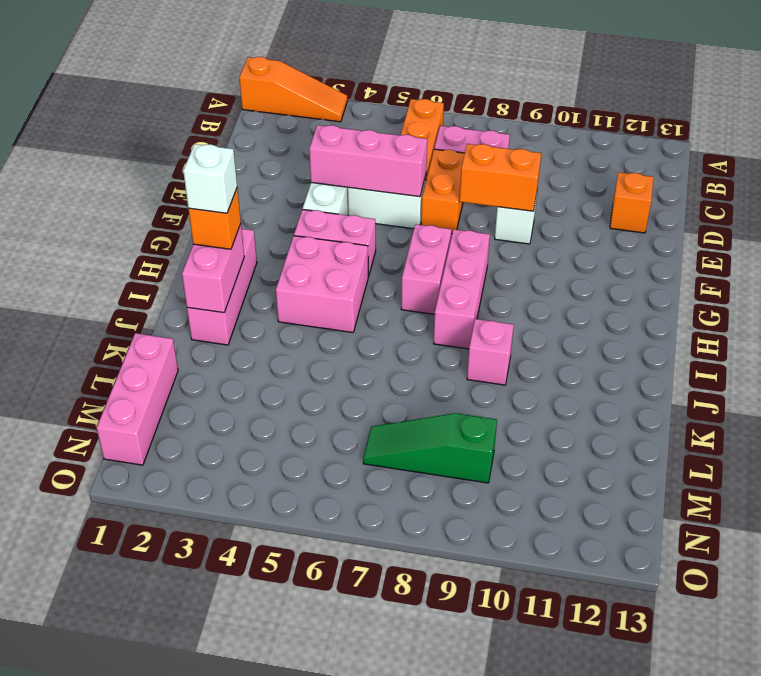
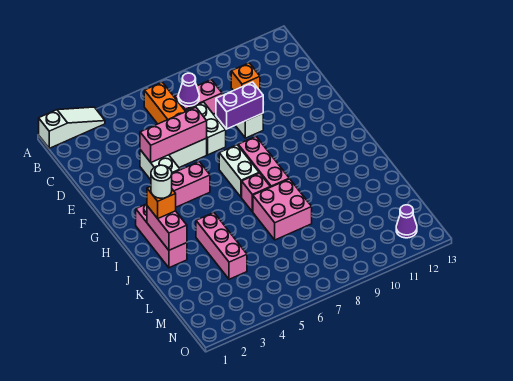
orange 1x3 slope [239,57,347,122] -> white 1x3 slope [39,107,105,148]
none -> purple 1x1 cone [178,73,199,106]
orange 1x2 brick [421,149,465,234] -> white 1x2 brick [186,102,226,155]
orange 1x1 brick [610,172,654,233] -> orange 1x1 brick moved to [231,63,260,91]
orange 1x2 brick [460,144,541,211] -> purple 1x2 brick [216,82,263,129]
pink 1x2 brick [401,224,452,314] -> white 1x2 brick [219,145,259,197]
pink 2x2 brick [276,236,368,332] -> pink 2x2 brick moved to [253,179,312,240]
white 1x1 brick [183,144,237,213] -> white 1x1 round brick [151,165,172,198]
pink 1x1 brick [467,319,514,385] -> pink 1x1 brick moved to [242,173,270,212]
pink 1x3 brick [97,333,178,465] -> pink 1x3 brick moved to [196,213,247,279]
green 1x3 slope [363,413,497,483] -> none
none -> purple 1x1 cone [396,205,417,238]

